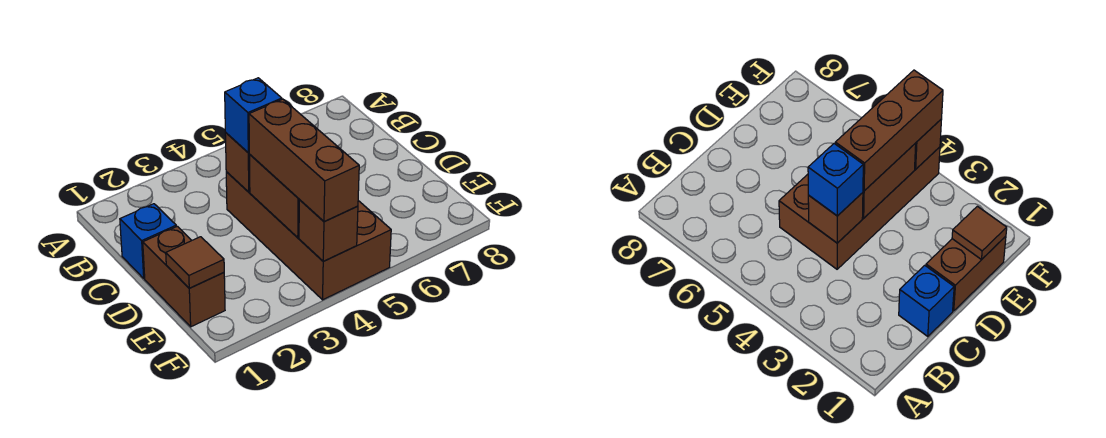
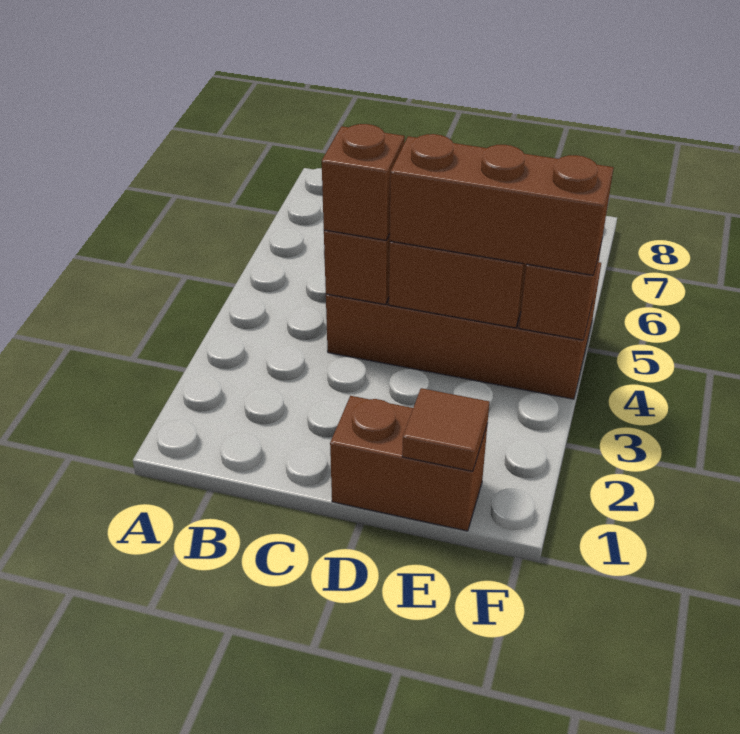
blue 1x1 brick [120,204,176,278] -> none
blue 1x1 brick [225,78,282,153] -> brown 1x1 brick [322,124,405,240]

